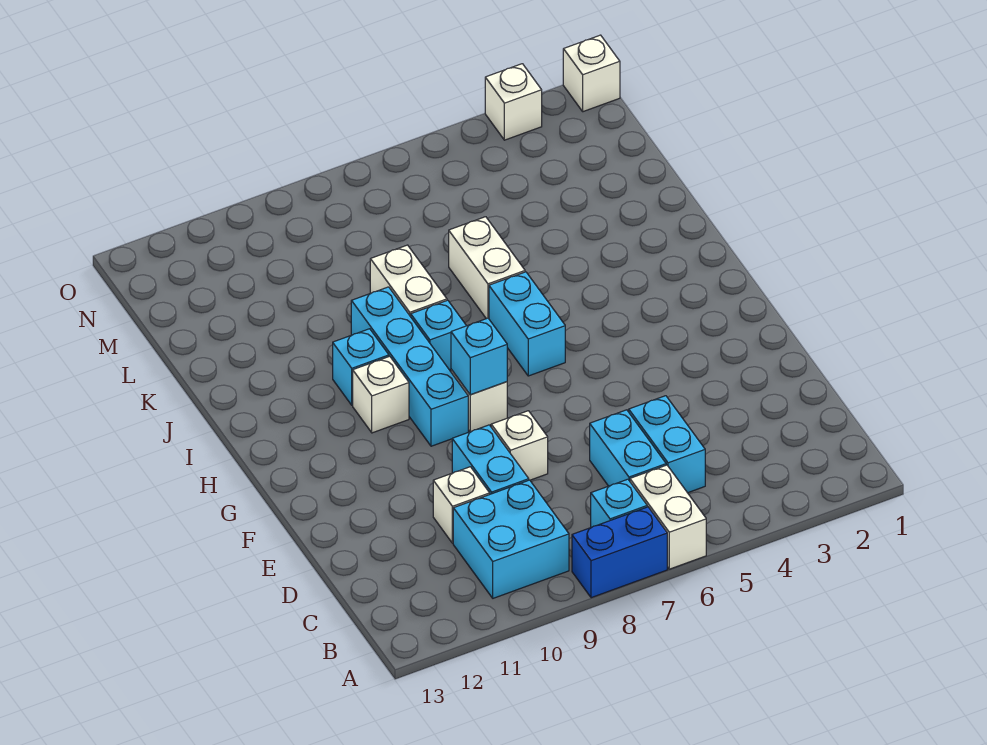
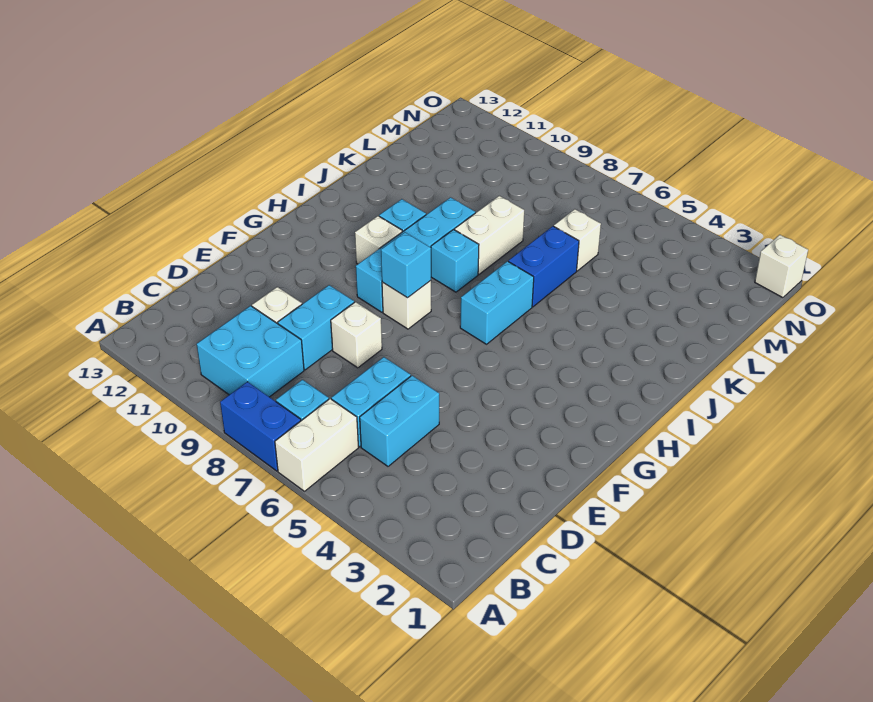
white 1x2 brick [449,217,525,319] -> blue 1x2 brick [508,226,579,307]
white 1x1 brick [485,64,542,140] -> white 1x1 brick moved to [554,209,601,271]

